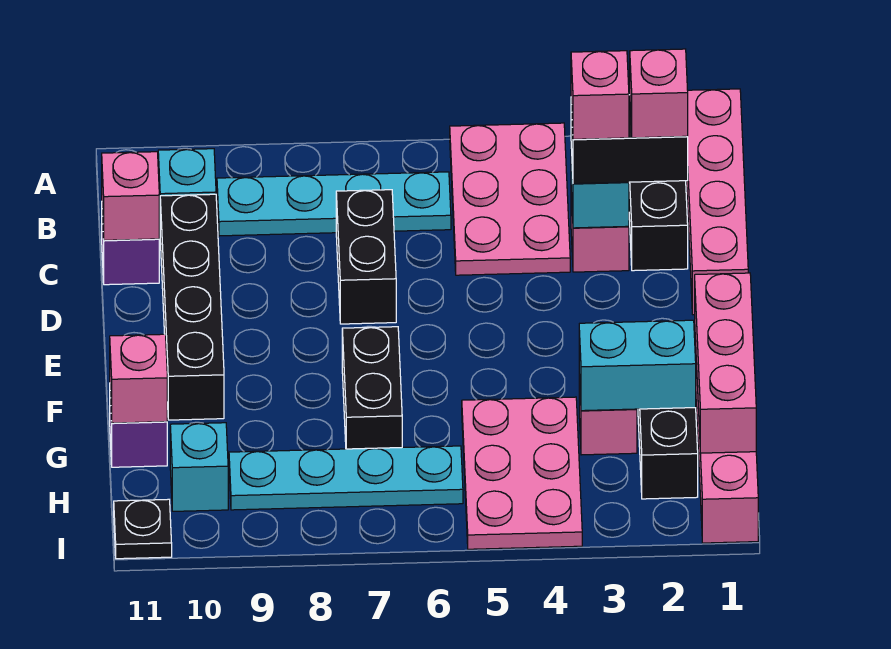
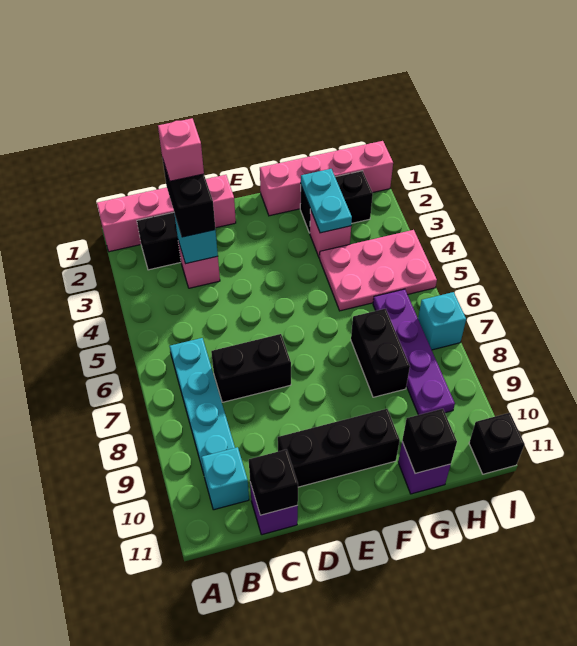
pink 2x3 plate [450,123,570,275] -> none
pink 1x1 brick [571,51,629,139] -> none
black 1x4 brick [160,194,224,420] -> black 1x3 brick [278,409,400,487]
pink 1x1 brick [102,152,159,240] -> black 1x1 brick [249,449,298,515]
pink 1x3 brick [695,273,756,453] -> none
black 1x2 brick [342,327,402,449] -> black 1x2 brick turned to [351,309,410,397]
cyan 1x2 brick [579,320,696,411] -> cyan 1x2 plate [301,169,352,233]
pink 1x1 brick [110,334,167,423] -> black 1x1 brick [402,409,457,473]
cyan 1x4 plate [229,446,463,510] -> purple 1x4 plate [373,289,455,415]
cyan 1x1 brick [170,423,228,511] -> cyan 1x1 brick moved to [418,292,466,350]
black 1x1 plate [114,499,172,559] -> black 1x1 brick [469,413,524,474]

